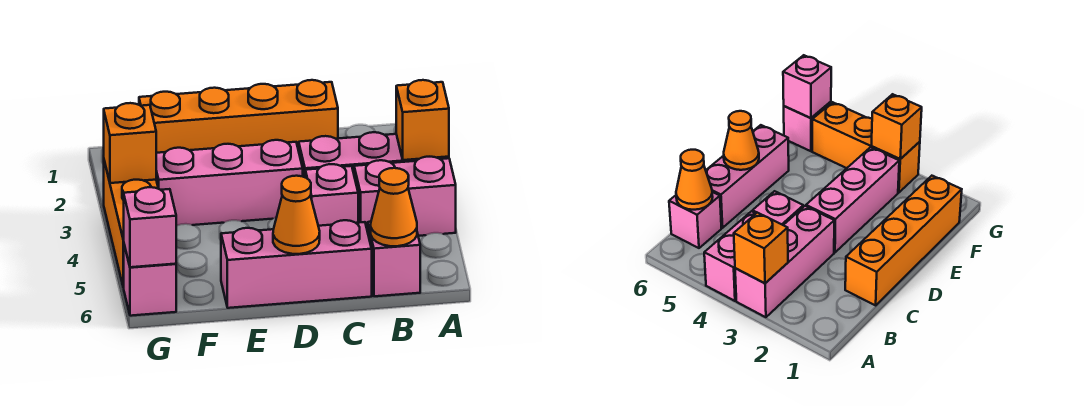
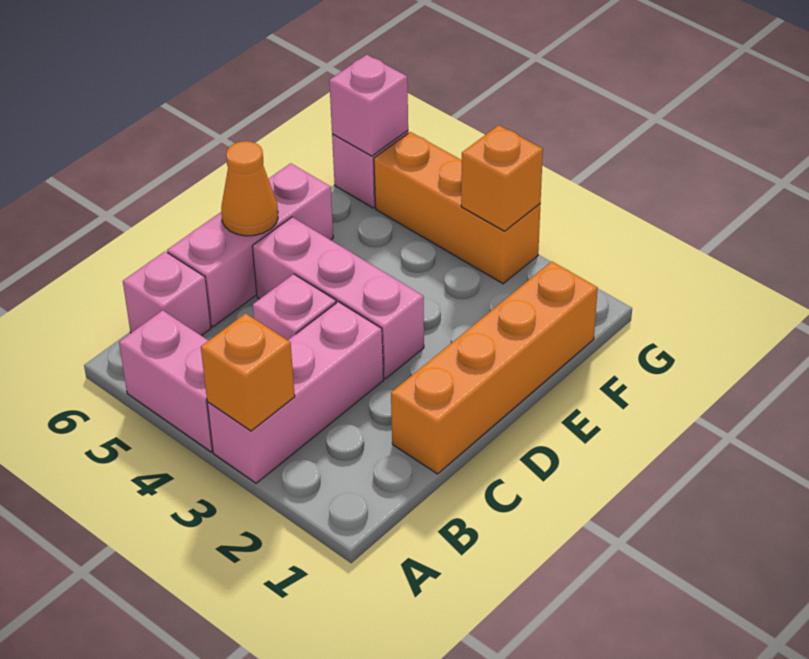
pink 1x2 brick [354,157,456,236] -> pink 1x2 brick turned to [119,310,213,452]
orange 1x1 cone [371,168,417,246] -> none
pink 1x3 brick [156,140,303,226] -> pink 1x3 brick turned to [252,217,424,379]

